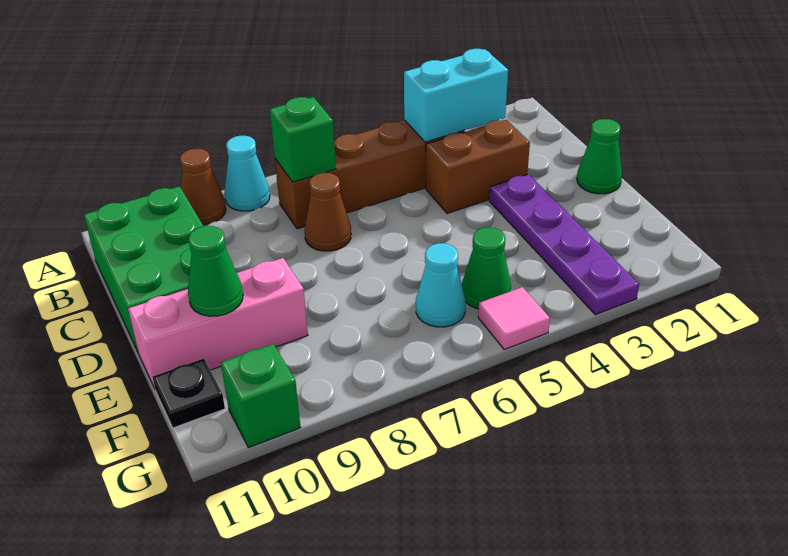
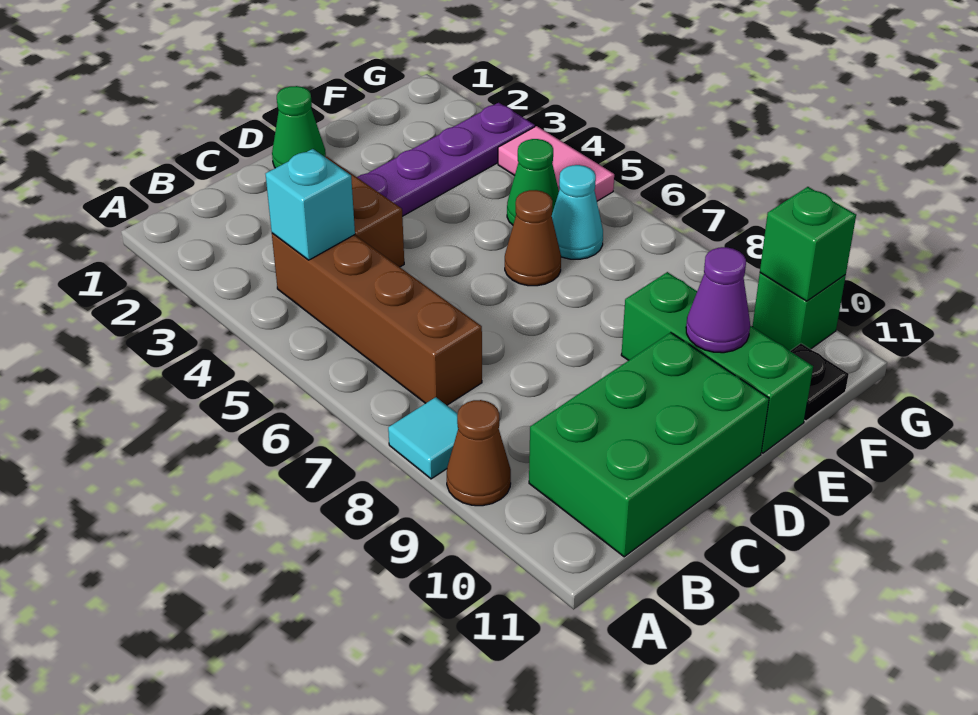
cyan 1x1 cone [225,136,270,211] -> cyan 1x1 tile [388,397,458,479]
cyan 1x2 brick [404,49,508,142] -> cyan 1x1 brick [266,149,355,260]
green 1x1 brick [270,97,336,182] -> green 1x1 brick moved to [760,187,856,301]
brown 1x1 cone [305,173,351,251] -> brown 1x1 cone moved to [505,190,561,286]
pink 1x3 brick [128,258,308,388] -> green 1x3 brick [621,272,813,453]
green 1x1 cone [188,226,243,316] -> purple 1x1 cone [686,247,750,353]
pink 1x1 tile [478,287,550,349] -> pink 1x2 tile [498,126,614,201]

